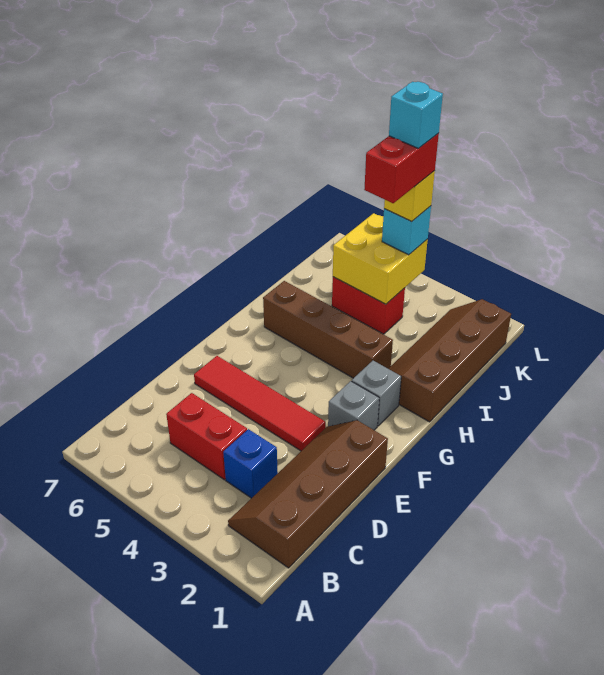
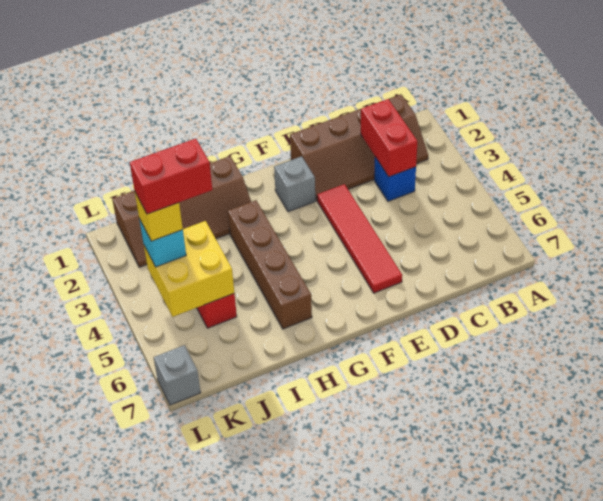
red 1x2 brick [166,393,247,480] -> red 1x2 brick moved to [361,99,417,177]
grey 1x1 brick [352,361,401,426] -> grey 1x1 brick moved to [154,345,201,405]
cyan 1x1 brick [389,82,443,148] -> none

